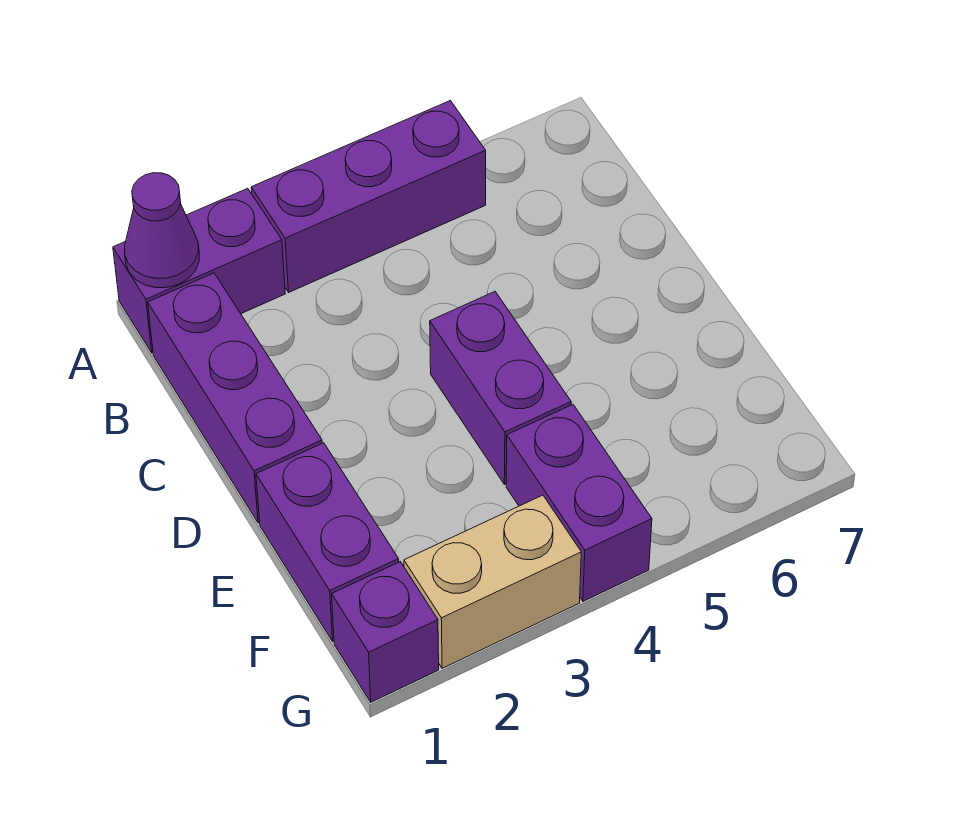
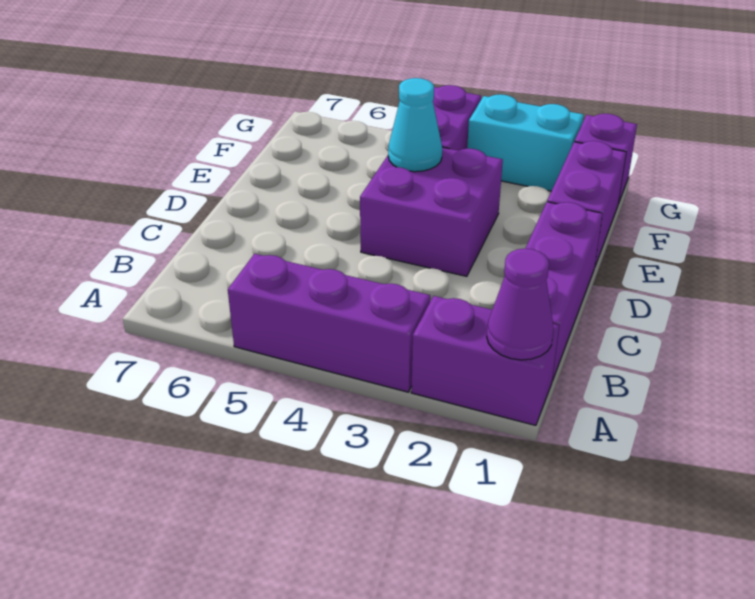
purple 1x2 brick [430,292,571,484] -> purple 2x2 brick [360,147,503,276]
none -> cyan 1x1 cone [388,78,442,172]
tan 1x2 brick [404,495,581,668] -> cyan 1x2 brick [467,94,584,191]

